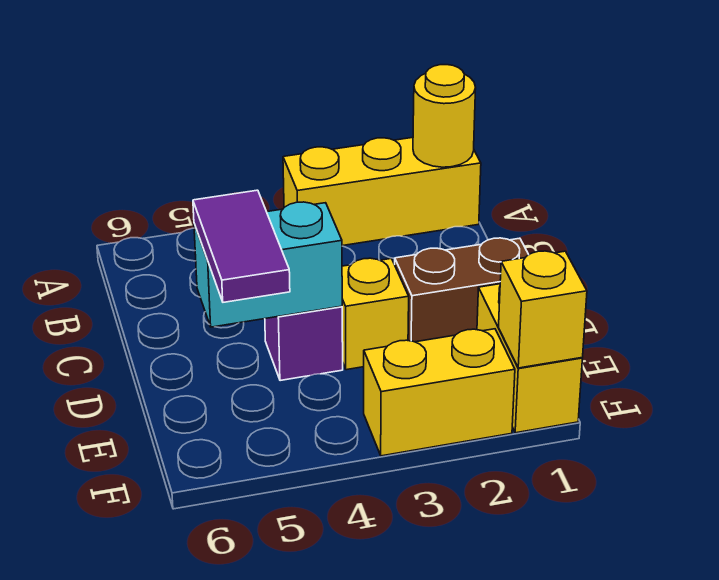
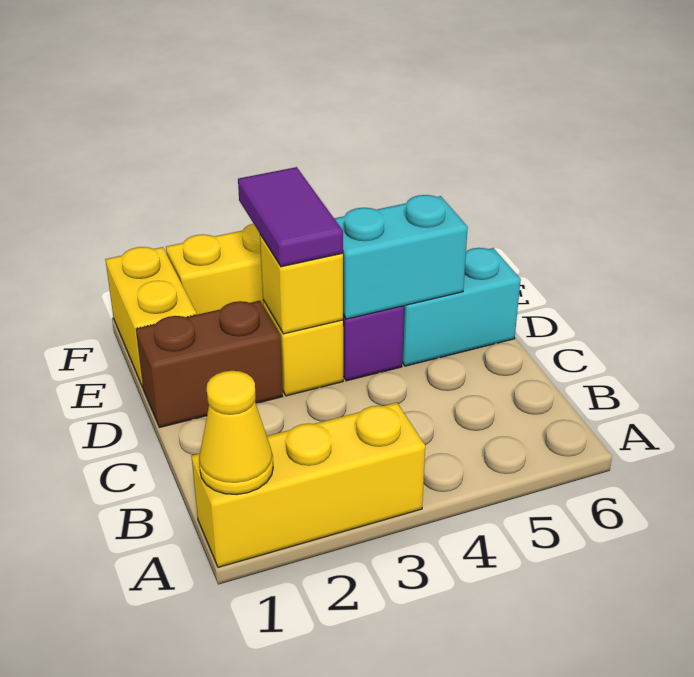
yellow 1x1 round brick [413,65,476,167] -> yellow 1x1 cone [199,371,273,495]
none -> cyan 1x2 brick [402,248,521,366]
purple 1x2 tile [193,190,290,302] -> purple 1x2 tile moved to [238,167,343,267]
yellow 1x1 brick [499,251,587,368] -> yellow 1x1 brick moved to [260,235,343,334]

